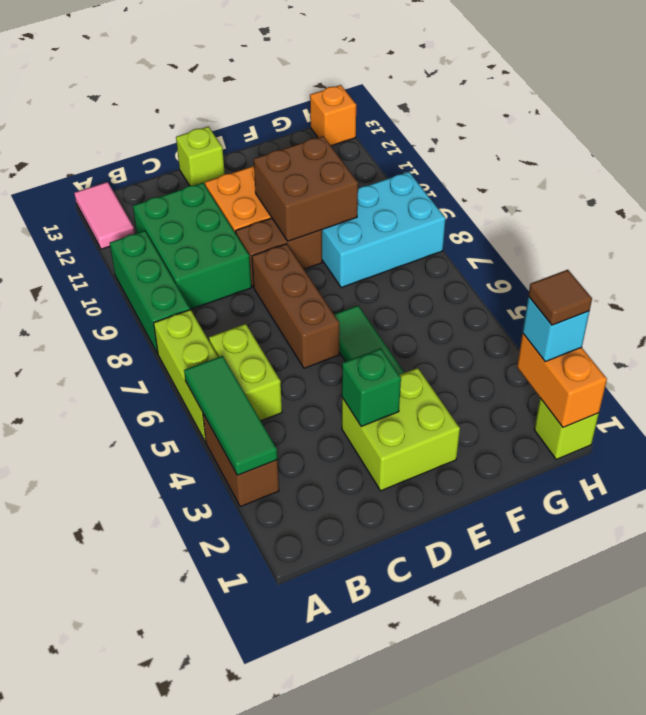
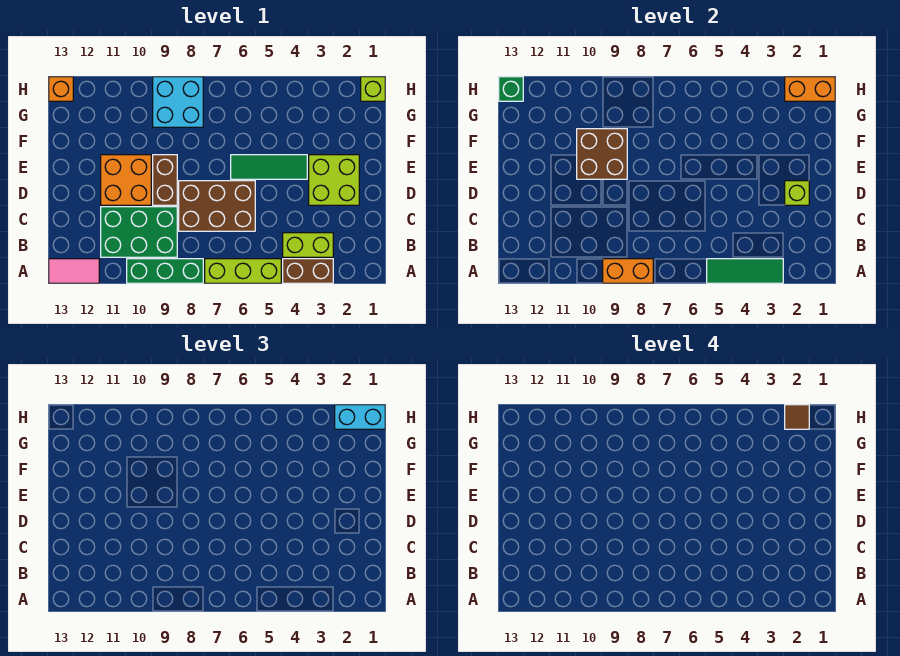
none -> orange 1x2 brick [603,259,653,283]
lime 1x2 brick [209,324,282,421] -> lime 1x2 brick moved to [283,233,333,257]
green 1x1 brick [342,348,401,427] -> green 1x1 brick moved to [499,77,523,101]
brown 1x3 brick [252,244,339,368] -> brown 2x3 brick [179,181,255,231]
lime 1x1 brick [176,127,225,186] -> lime 1x1 brick moved to [785,181,809,205]
cyan 2x3 brick [322,172,446,288] -> cyan 2x2 brick [153,77,203,127]
cyan 1x1 brick [523,297,589,362] -> cyan 1x2 brick [335,405,385,429]

